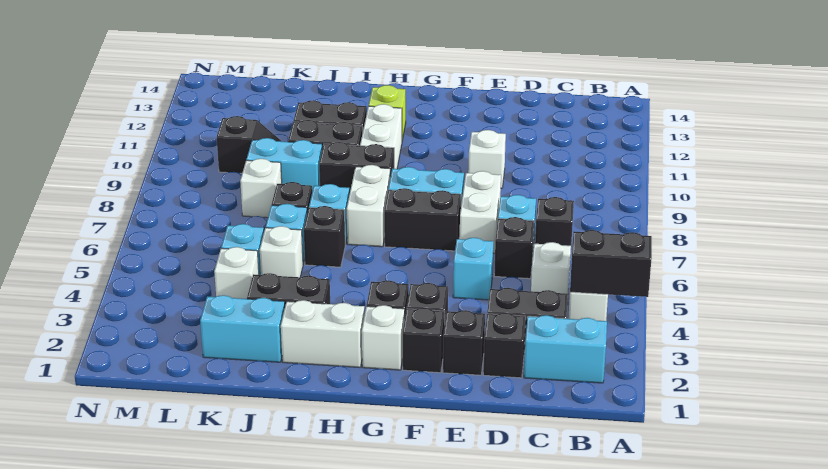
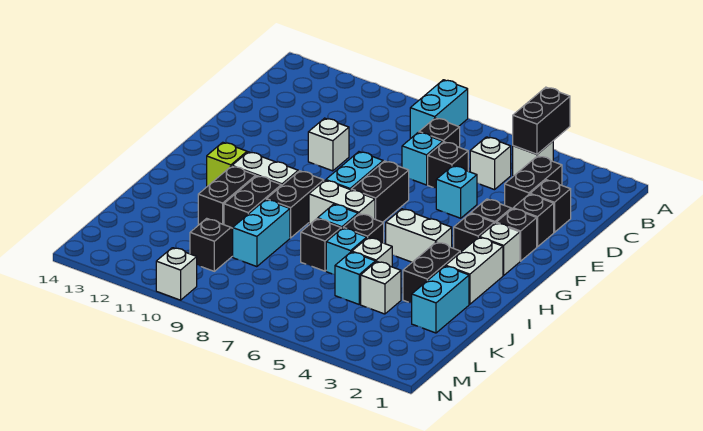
cyan 1x2 brick [524,315,607,383] -> cyan 1x2 brick moved to [410,80,468,138]
white 1x2 brick [460,171,501,253] -> white 1x2 brick moved to [386,209,452,262]
white 1x1 brick [240,159,282,218] -> white 1x1 brick moved to [156,248,197,300]

